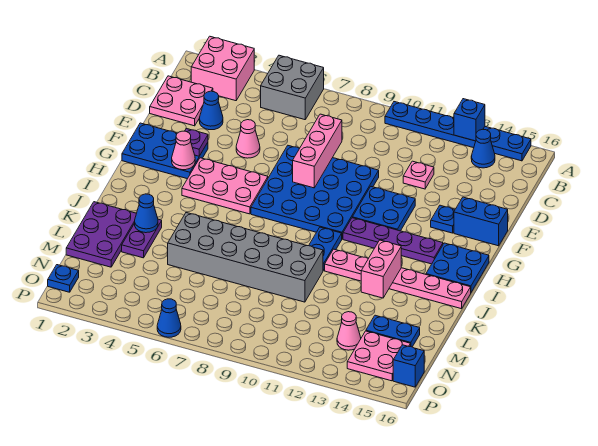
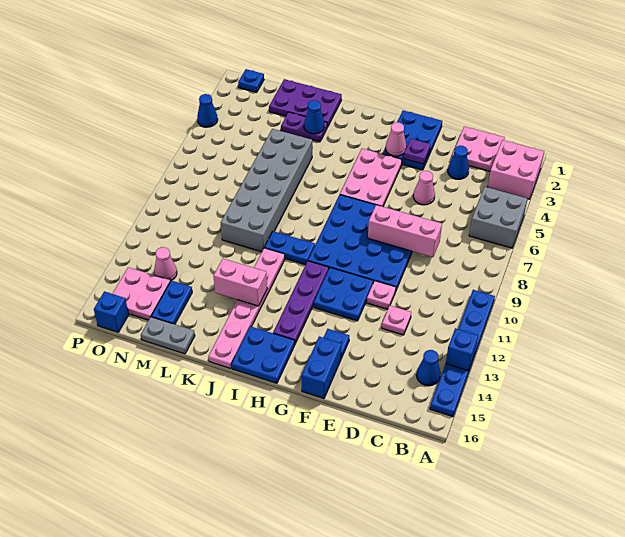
none -> pink 1x1 plate [367,281,396,309]
none -> grey 1x2 plate [141,317,195,354]
blue 1x1 cone [157,299,181,337] -> blue 1x1 cone moved to [197,94,218,127]

